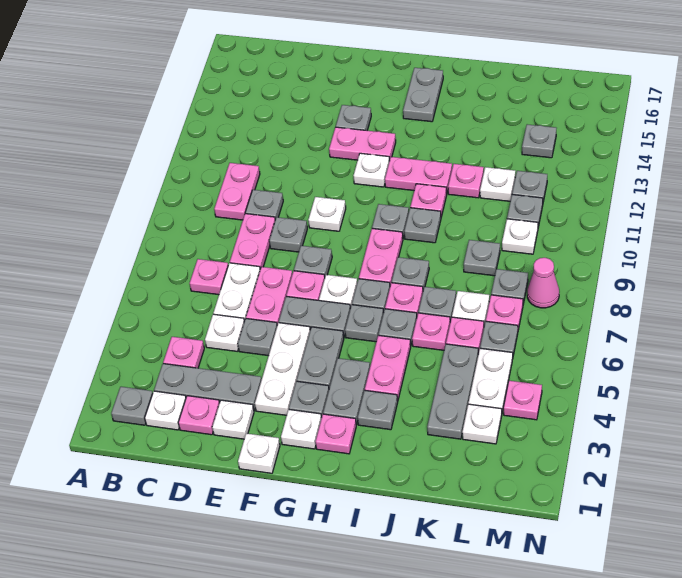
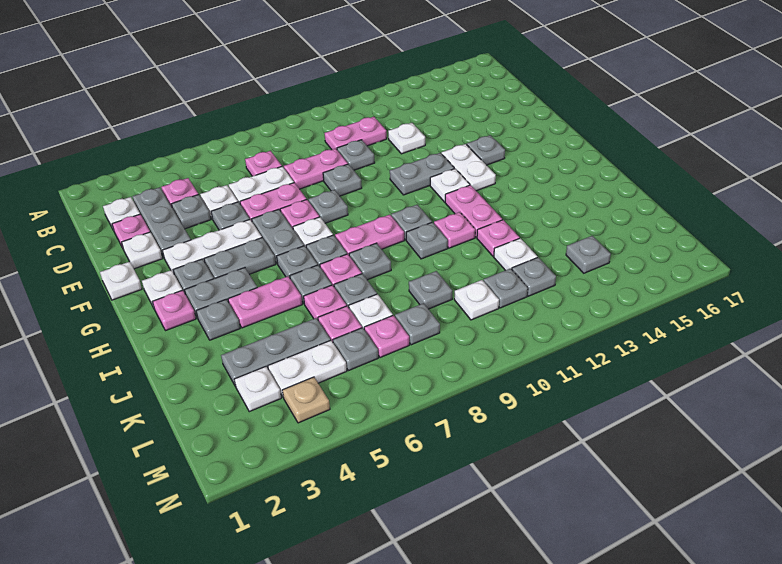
grey 1x1 plate [111,387,153,425] -> grey 1x1 plate moved to [172,194,211,229]
white 1x1 plate [308,197,346,231] -> white 1x1 plate moved to [388,123,425,154]
pink 1x2 plate [329,127,396,161] -> white 1x2 plate [442,144,496,191]
grey 1x2 plate [403,68,443,122] -> grey 1x2 plate moved to [390,153,454,195]
pink 1x1 plate [503,381,542,420] -> tan 1x1 plate [283,377,330,423]
pink 1x1 cone [527,258,559,308] -> none

